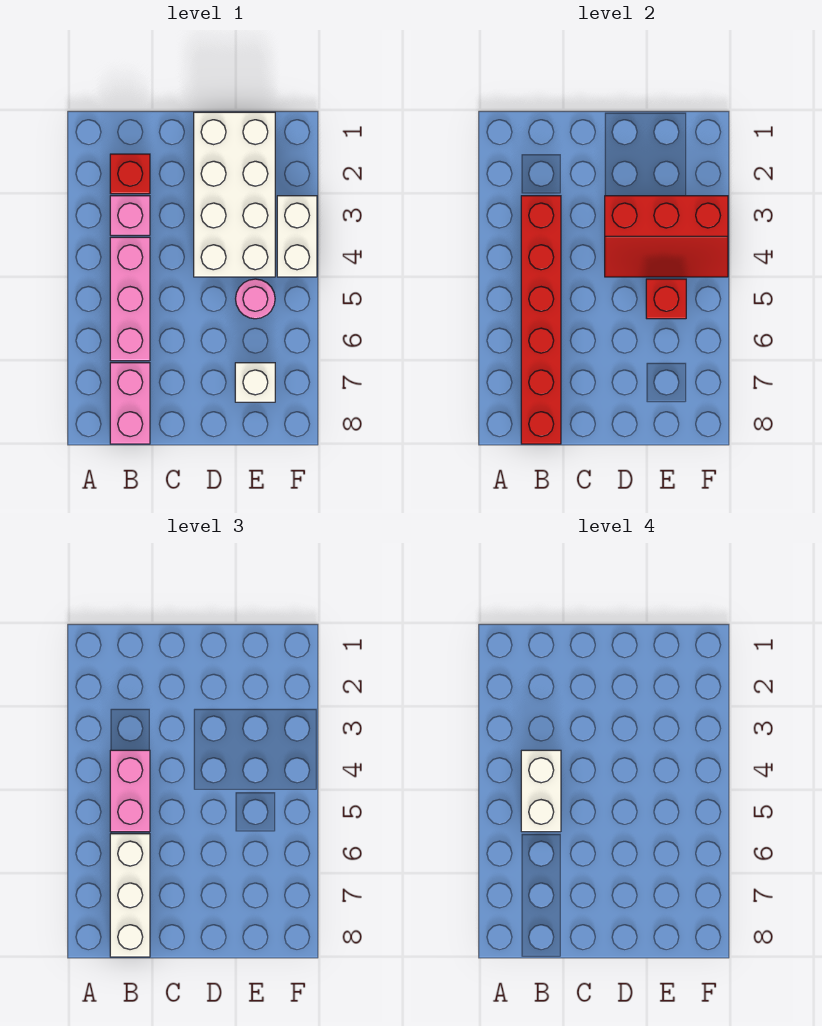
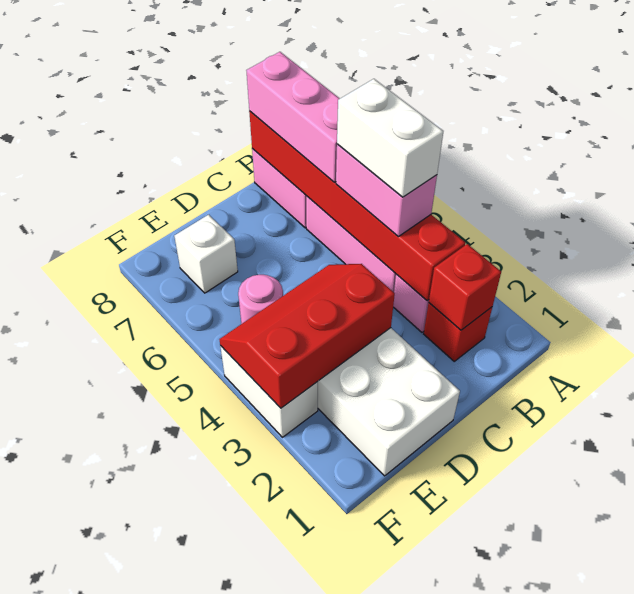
white 1x3 brick [110,834,150,957] -> pink 1x3 brick [246,52,340,182]
red 1x1 brick [646,279,686,319] -> red 1x1 brick moved to [429,244,501,330]

